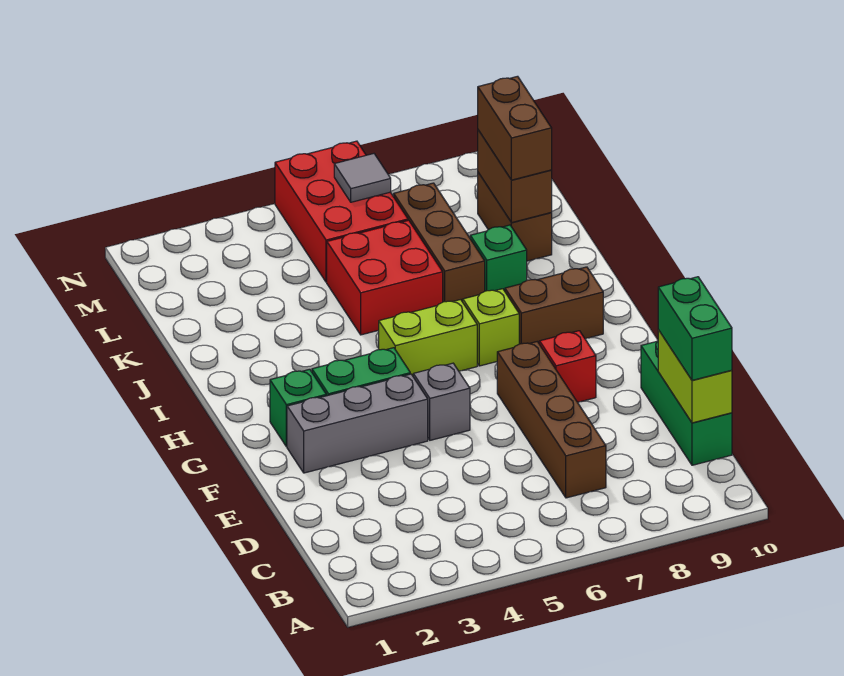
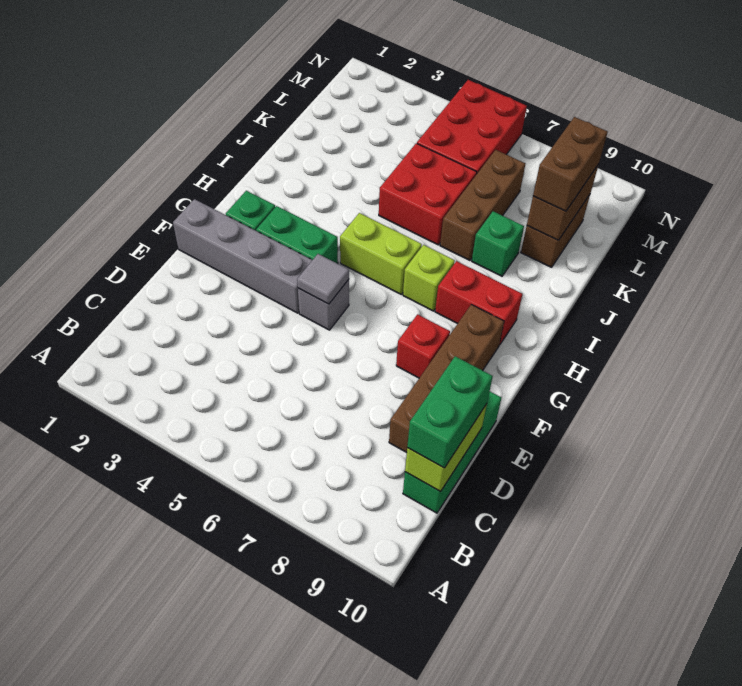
brown 1x4 brick [497,342,606,498] -> brown 1x4 brick moved to [389,305,504,453]
grey 1x3 brick [287,374,428,473] -> grey 1x4 brick [173,199,312,313]
brown 1x2 brick [505,267,603,344] -> red 1x2 brick [435,261,522,345]
grey 1x1 tile [334,154,391,202] -> grey 1x1 tile moved to [297,254,349,304]

